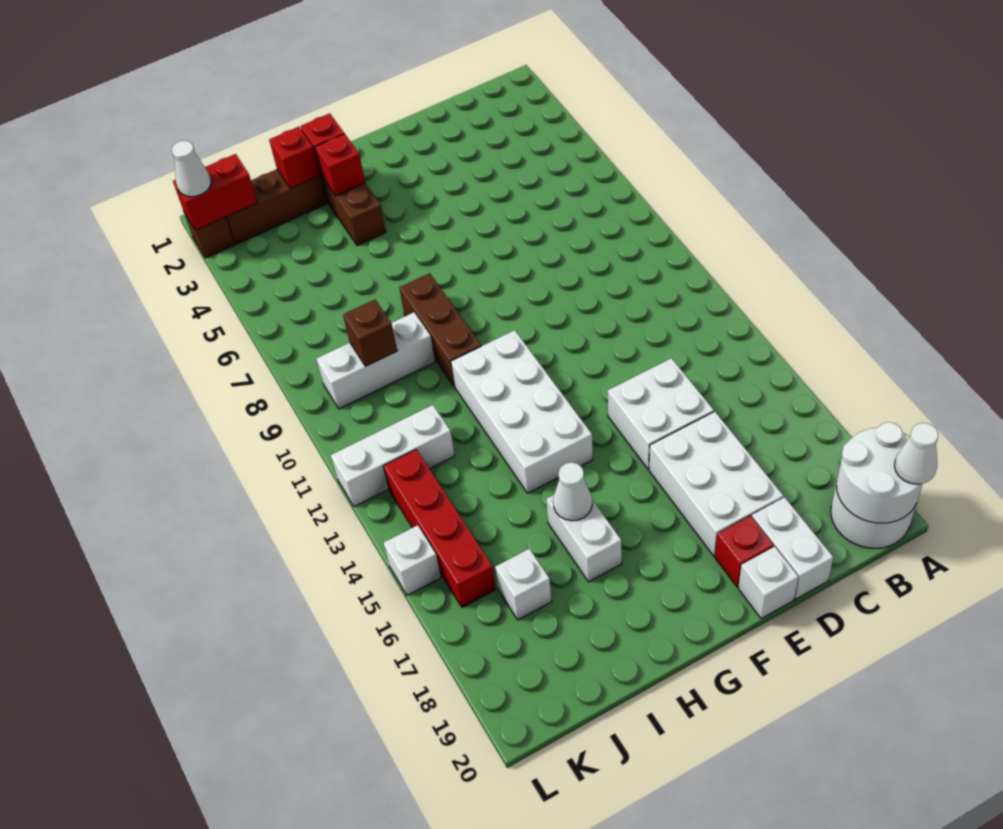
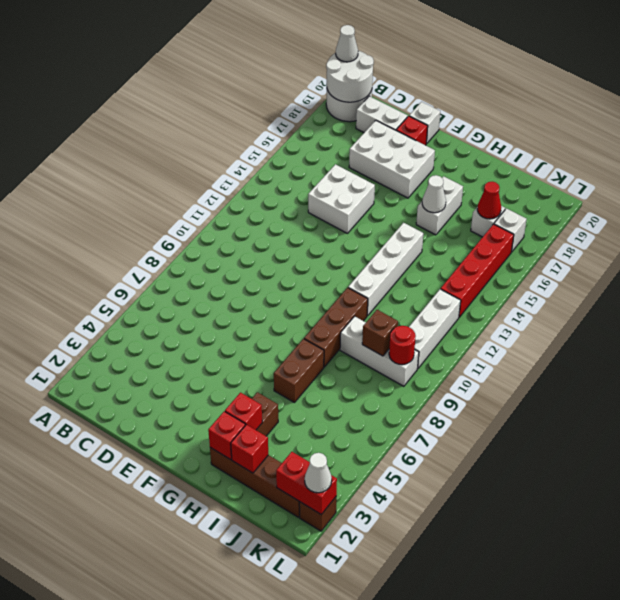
white 2x3 brick [649,412,783,556] -> white 2x3 brick turned to [349,120,435,198]
white 1x2 brick [752,497,833,599] -> white 1x2 brick turned to [356,96,408,132]
white 2x4 brick [451,330,593,493] -> white 1x4 brick [348,223,423,316]
none -> brown 1x2 brick [274,339,324,403]
white 1x3 brick [331,405,455,507] -> white 1x3 brick turned to [409,289,461,368]
none -> red 1x1 cone [477,182,501,219]
none -> red 1x1 round brick [389,326,416,365]
white 1x1 brick [384,525,441,595] -> white 1x1 brick moved to [494,208,527,252]

